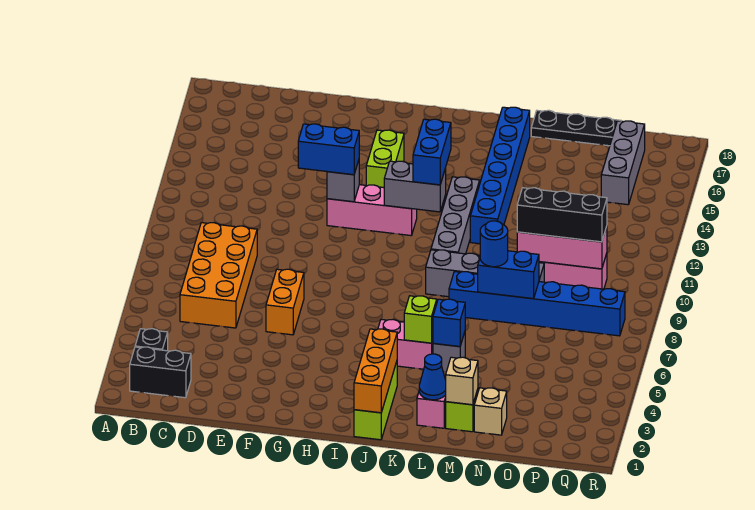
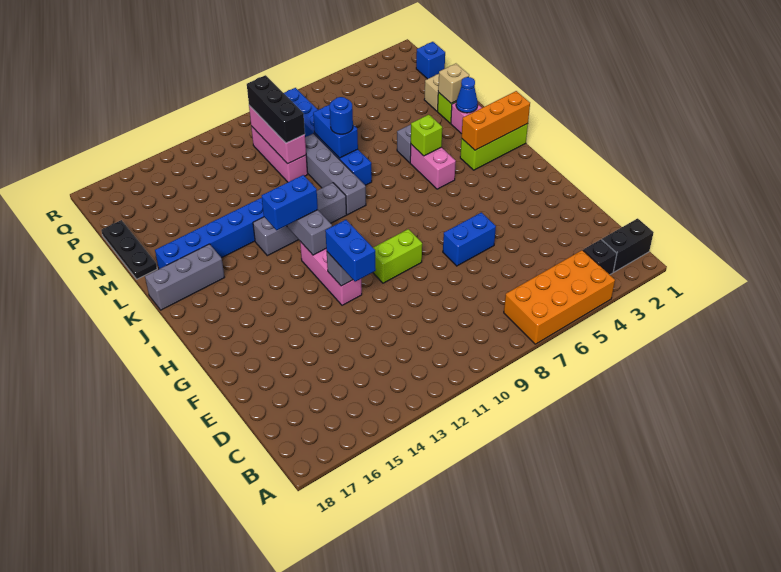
black 1x2 brick [130,347,191,398] -> black 1x2 brick turned to [602,218,654,272]
orange 2x4 brick [180,223,257,328] -> orange 2x4 brick moved to [504,250,615,344]
orange 1x2 brick [266,269,304,335] -> blue 1x2 brick [443,212,496,266]
lime 1x2 brick [366,130,404,188] -> lime 1x2 brick moved to [373,229,422,283]
blue 1x1 brick [433,299,465,347] -> blue 1x1 brick moved to [416,42,445,79]
grey 1x3 brick [601,121,645,205] -> grey 1x3 brick moved to [145,244,225,310]

